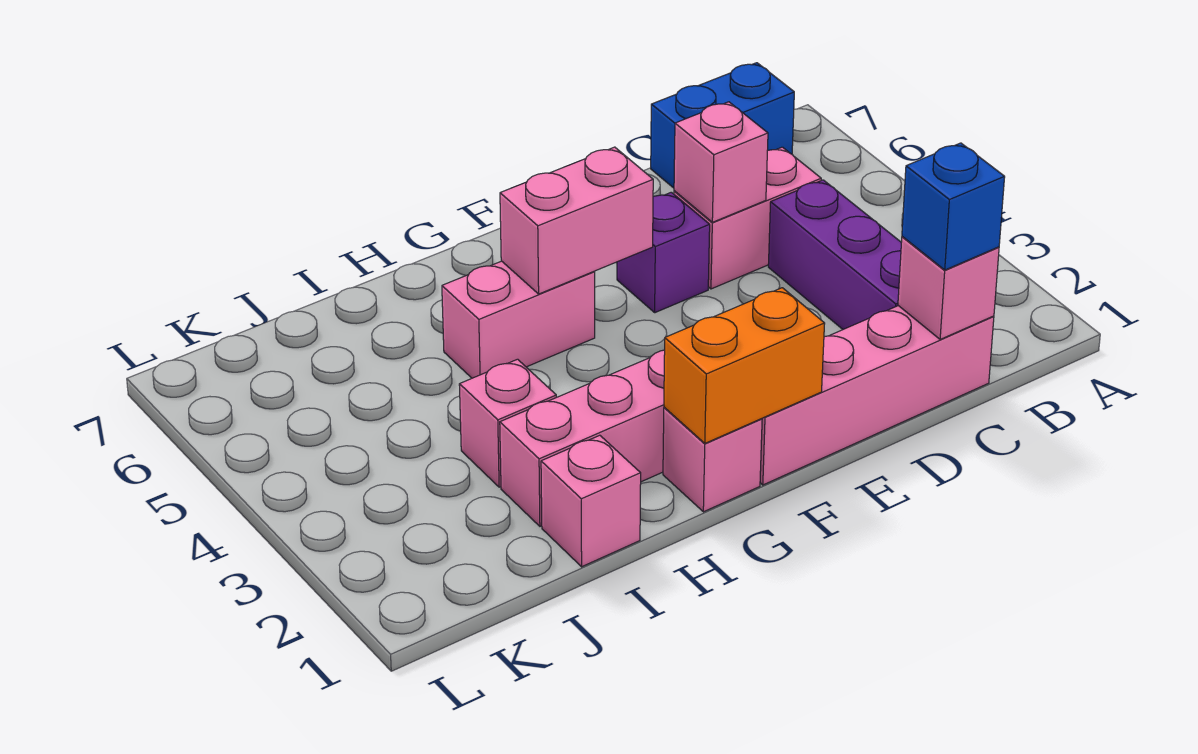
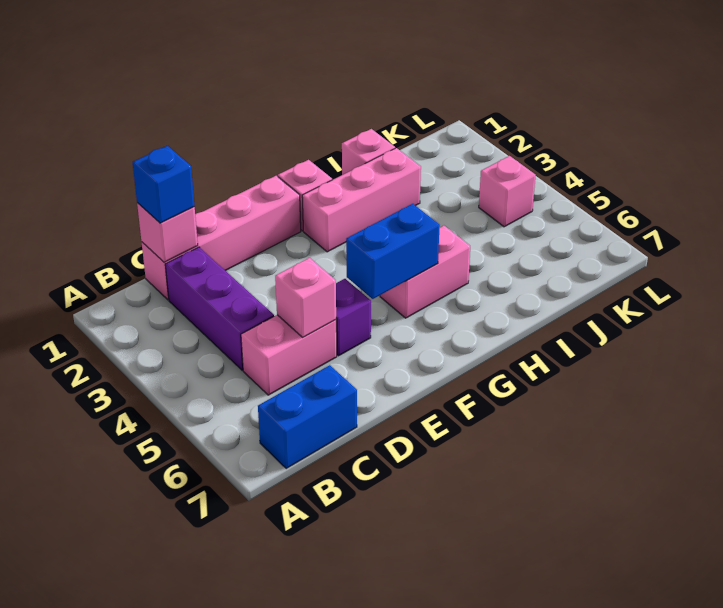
orange 1x2 brick [664,288,825,443] -> none
pink 1x2 brick [500,147,653,294] -> blue 1x2 brick [346,204,440,299]
pink 1x1 brick [459,359,556,487] -> pink 1x1 brick moved to [479,156,536,227]

